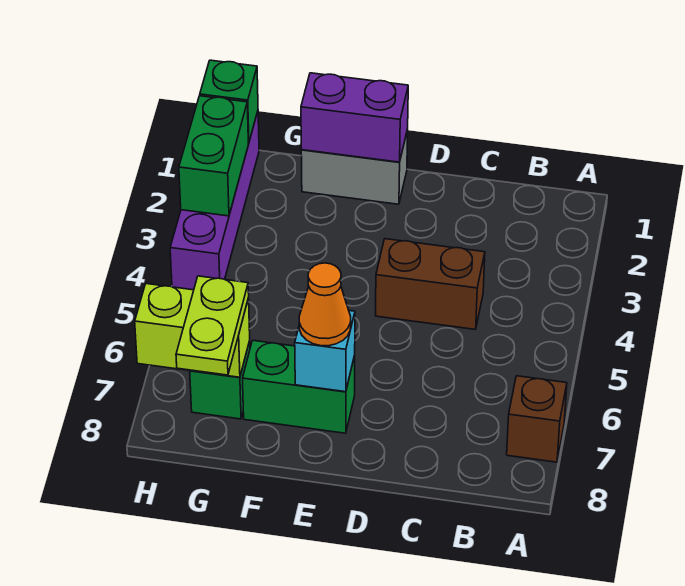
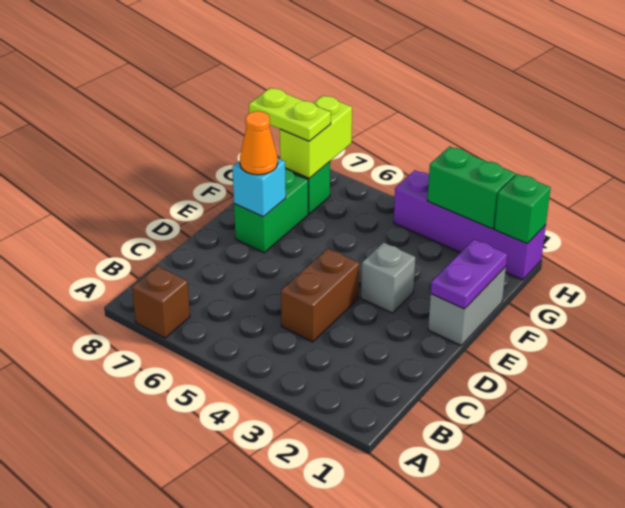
purple 1x2 brick [301,73,408,162] -> purple 1x2 plate [431,239,507,309]
none -> grey 1x1 brick [361,243,415,313]

